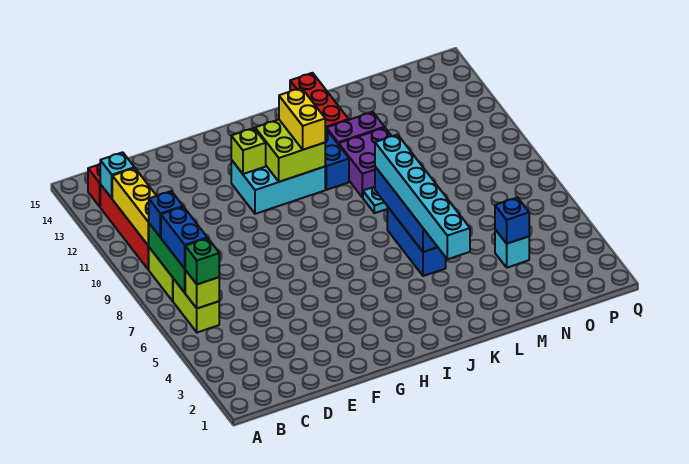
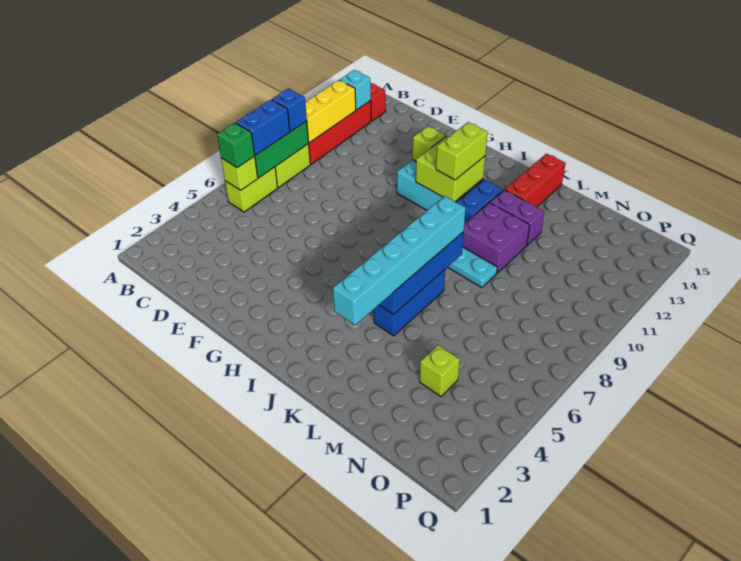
yellow 1x2 brick [279,88,325,150] -> lime 1x2 brick [436,122,488,180]
cyan 1x1 brick [495,230,529,268] -> lime 1x1 brick [420,345,460,397]
blue 1x1 brick [495,198,529,244] -> none

